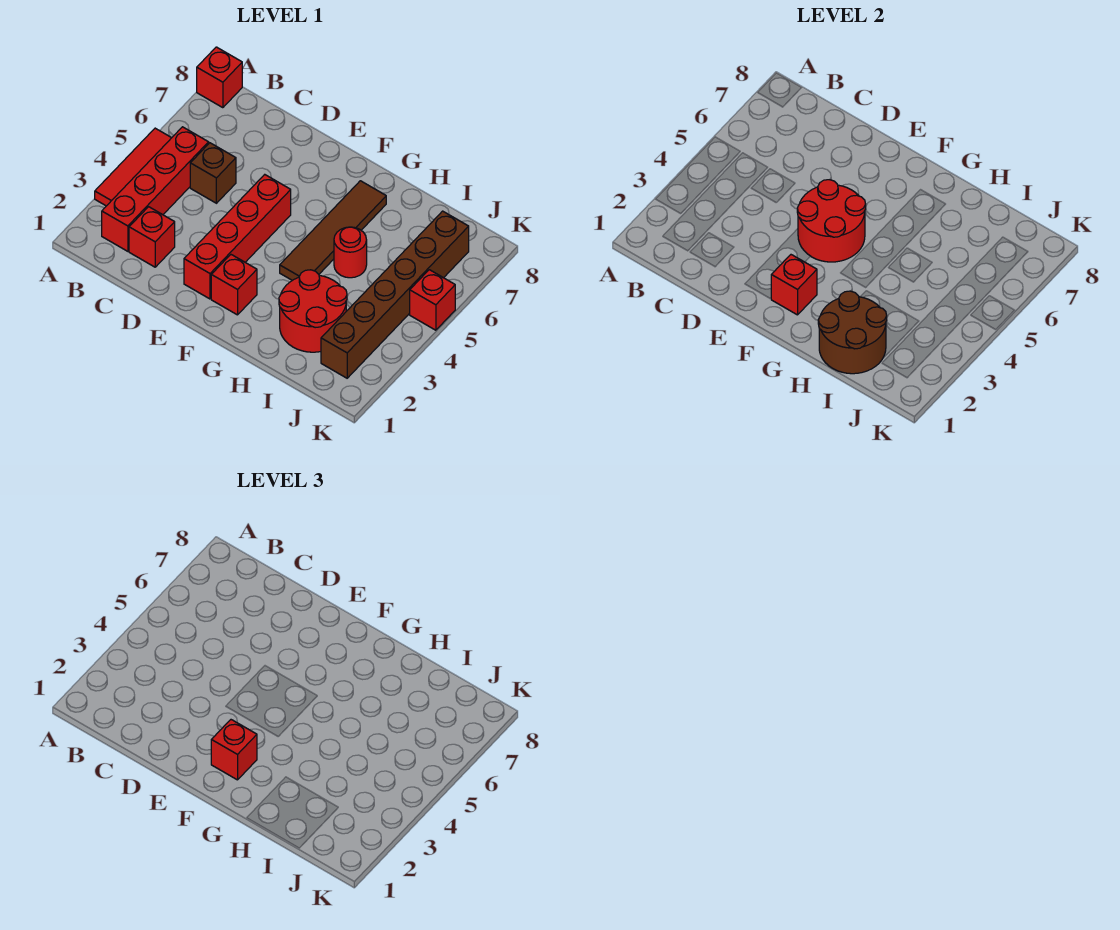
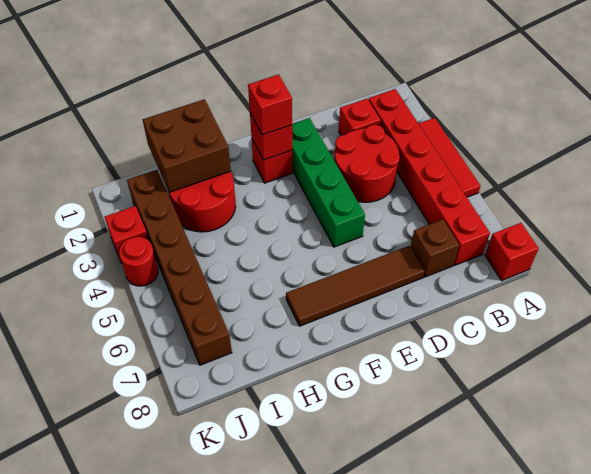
red 1x4 brick [102,127,209,251] -> red 1x6 brick [369,89,490,265]
brown 1x1 brick [190,143,236,203] -> brown 1x1 brick moved to [411,220,459,277]
red 1x4 brick [184,175,291,299] -> green 1x4 brick [292,118,365,247]
red 2x2 round brick [797,180,866,262] -> red 2x2 round brick moved to [334,125,400,202]
brown 1x4 tile [280,181,386,280] -> brown 1x4 tile turned to [286,246,425,326]
brown 2x2 round brick [818,291,887,374] -> brown 2x2 brick [143,99,231,192]
red 1x1 round brick [334,227,367,278] -> red 1x1 round brick moved to [119,237,158,286]
red 1x1 brick [410,270,455,330] -> red 1x1 brick moved to [105,206,149,263]

